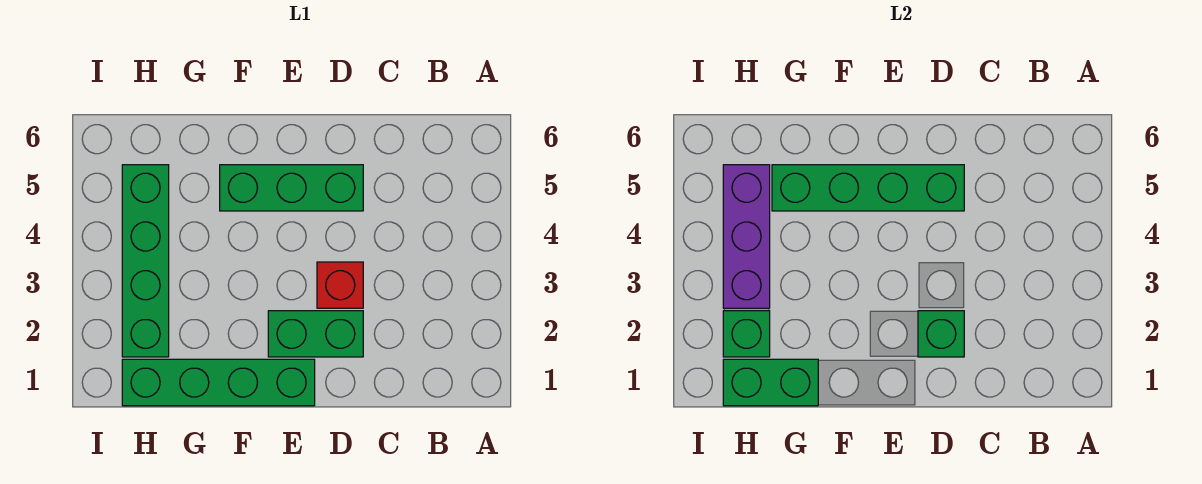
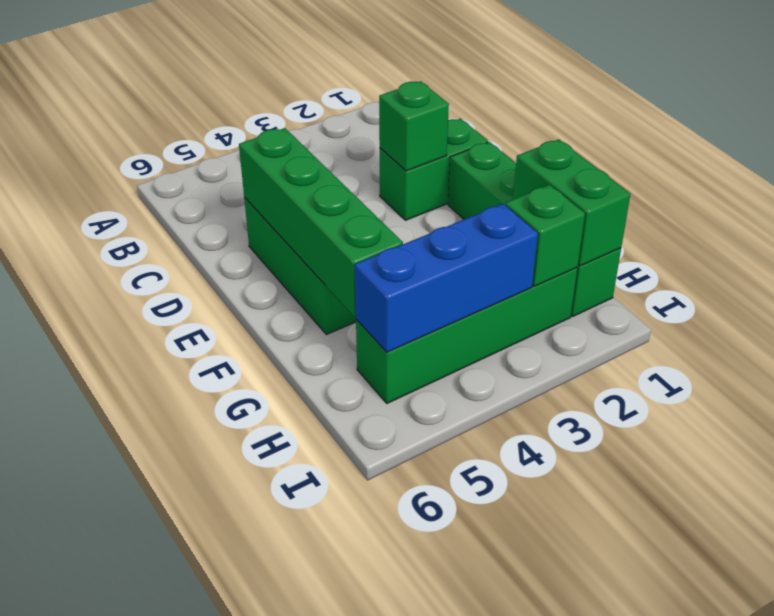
green 1x2 brick [268,311,363,357] -> green 1x2 brick turned to [380,118,488,220]
red 1x1 brick [317,262,363,308] -> none
purple 1x3 brick [723,165,770,308] -> blue 1x3 brick [355,204,538,352]

